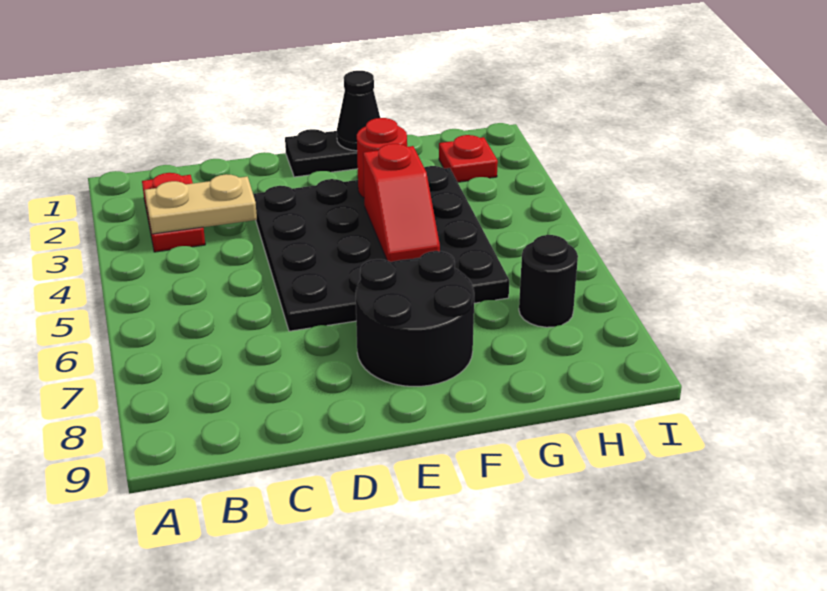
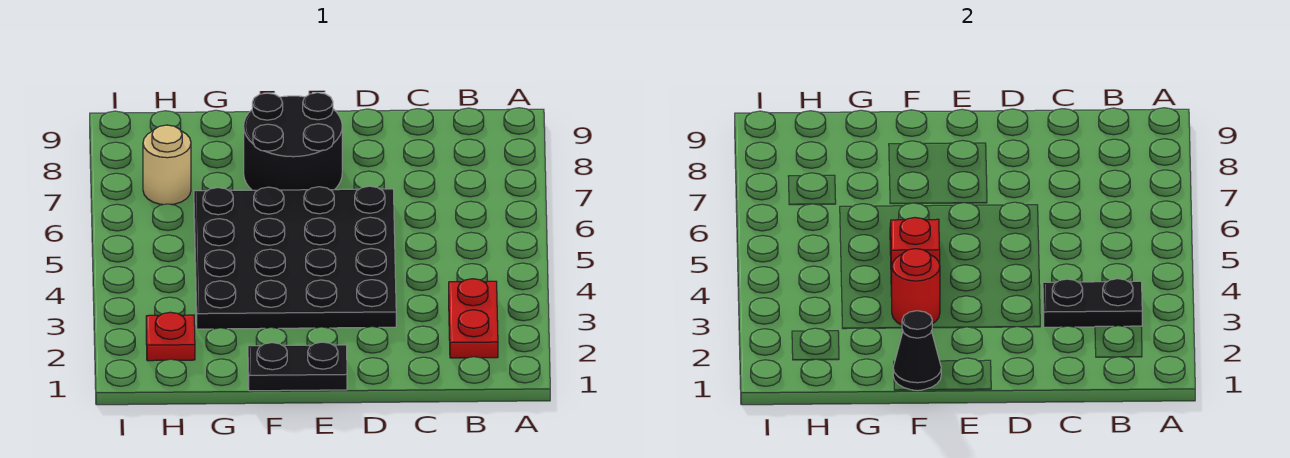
tan 1x2 plate [145,174,257,234] -> black 1x2 plate [1043,279,1142,327]
black 1x1 round brick [519,235,578,327] -> tan 1x1 round brick [143,125,191,205]

